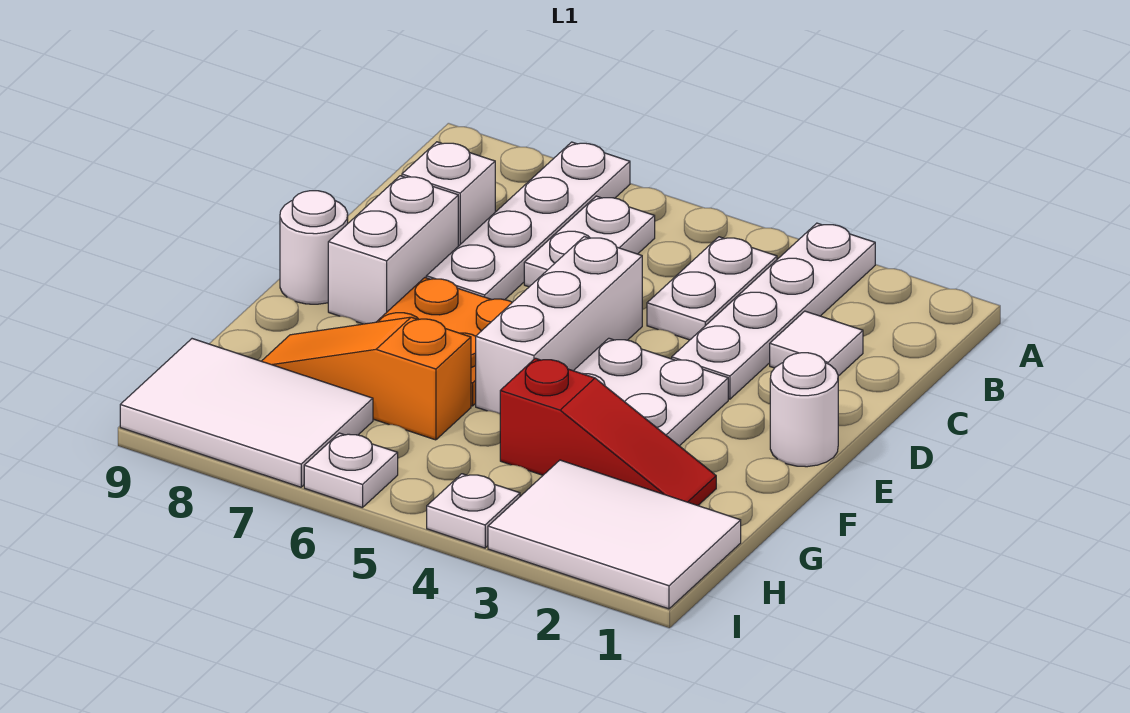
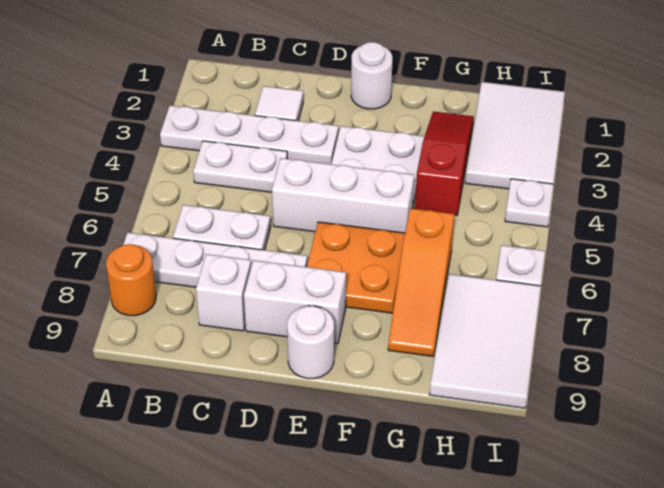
none -> orange 1x1 round brick [106,244,156,316]

